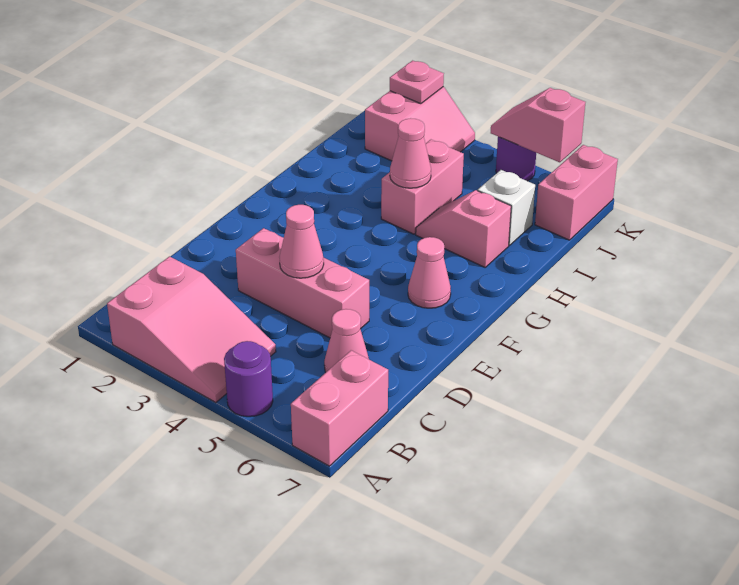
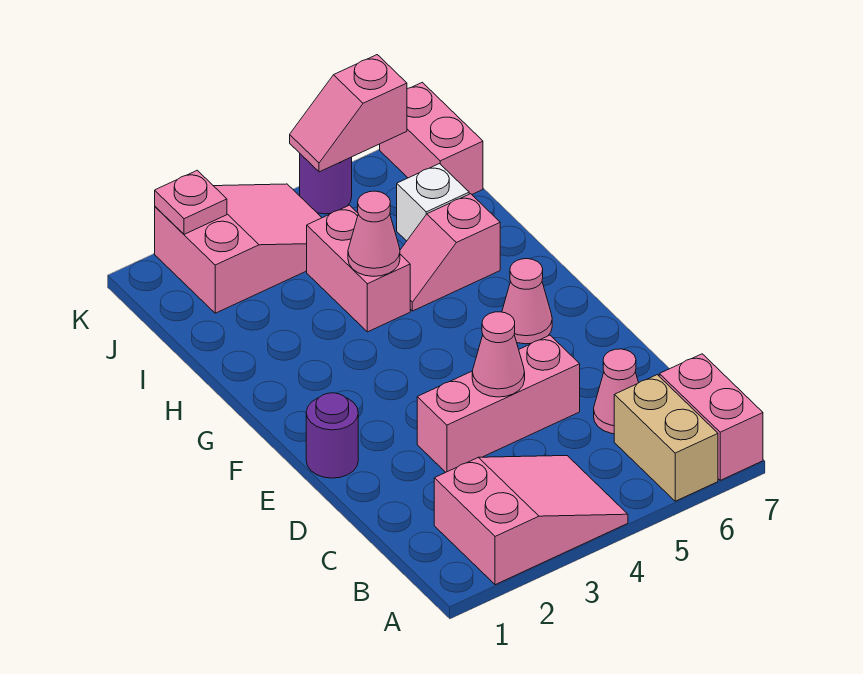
purple 1x1 round brick [224,341,273,417] -> purple 1x1 round brick moved to [306,393,358,478]
none -> tan 1x2 brick [614,375,718,501]
pink 2x2 slope [365,87,475,161] -> pink 2x3 slope [155,184,322,313]

